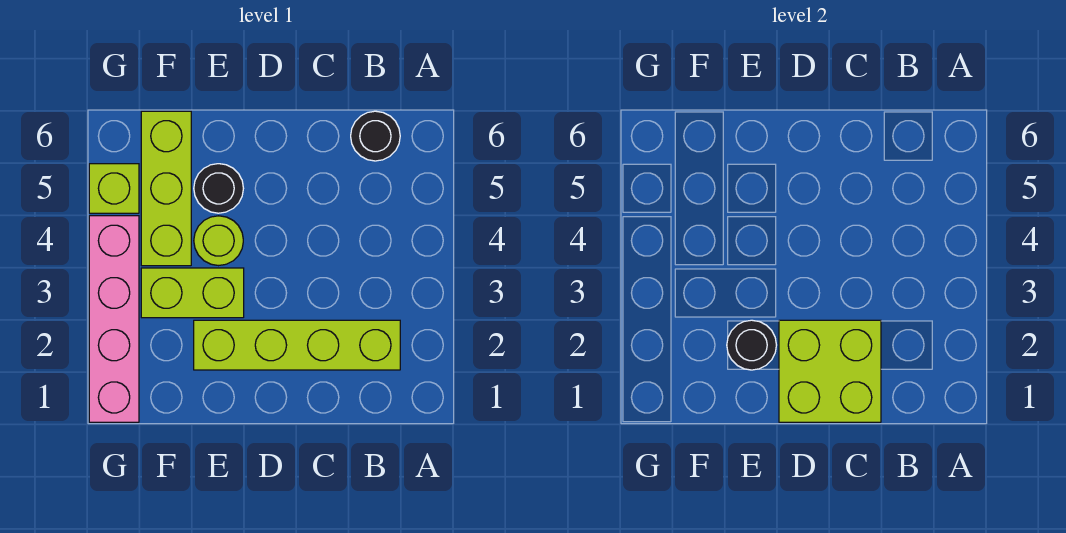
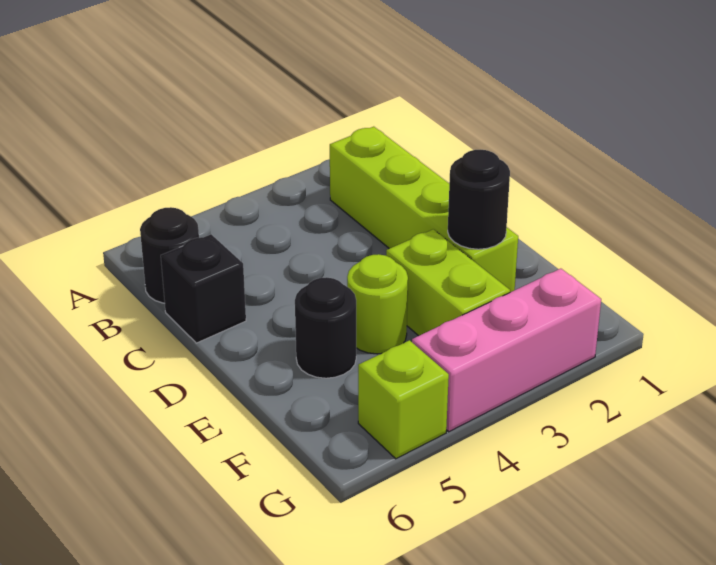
lime 2x2 brick [779,320,881,422] -> none
none -> black 1x1 brick [161,234,246,343]
lime 1x3 brick [141,111,191,266] -> none
pink 1x4 brick [89,216,139,422] -> pink 1x3 brick [412,269,601,432]

